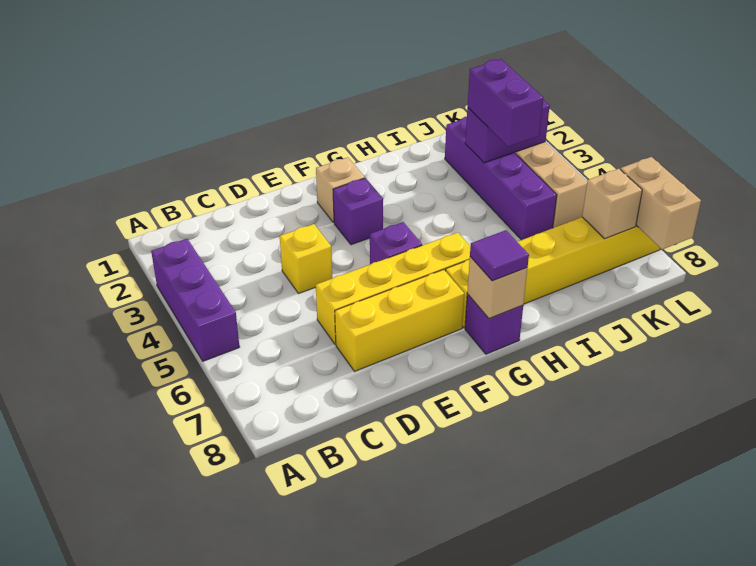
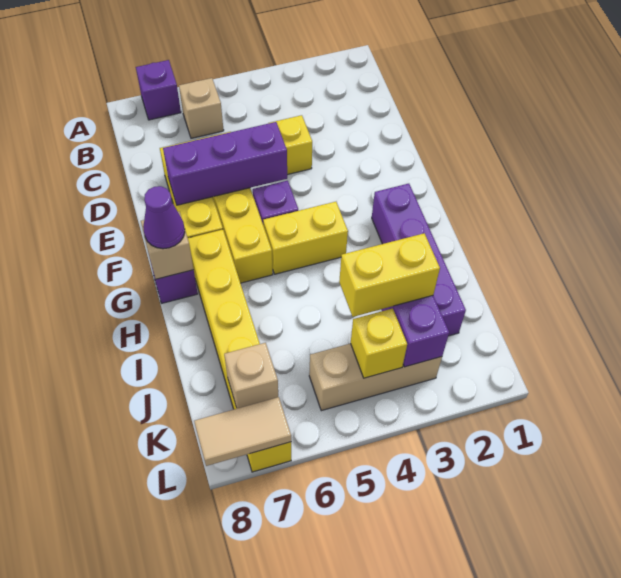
purple 1x3 brick [151,239,240,361] -> purple 1x3 brick moved to [163,122,287,205]
tan 1x1 brick [316,157,365,223] -> tan 1x1 brick moved to [179,78,224,138]
purple 1x1 brick [333,178,383,245] -> purple 1x1 brick moved to [136,60,181,120]
none -> yellow 1x2 brick [263,202,348,274]
purple 1x1 tile [470,230,529,281] -> purple 1x1 cone [143,186,185,249]
purple 1x4 brick [445,117,557,240] -> purple 1x4 brick turned to [372,184,466,336]
purple 1x2 brick [468,59,543,147] -> yellow 1x2 brick [339,233,440,317]
none -> yellow 1x1 brick [351,308,407,378]
tan 1x2 brick [620,157,701,249] -> tan 1x2 tile [194,397,291,466]

